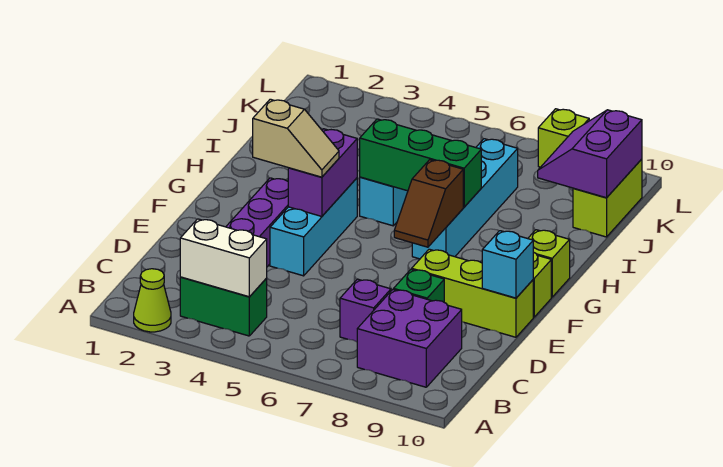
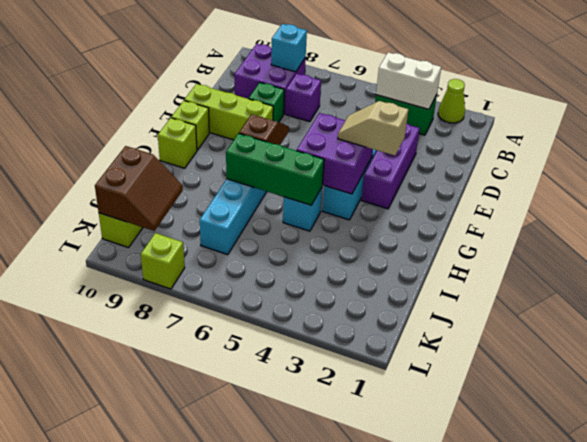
cyan 1x1 brick [482,231,533,298] -> cyan 1x1 brick moved to [271,24,307,72]
purple 1x2 brick [288,129,357,216] -> purple 2x2 brick [297,113,373,194]
purple 2x2 slope [538,110,642,198] -> brown 2x2 slope [95,146,183,231]

